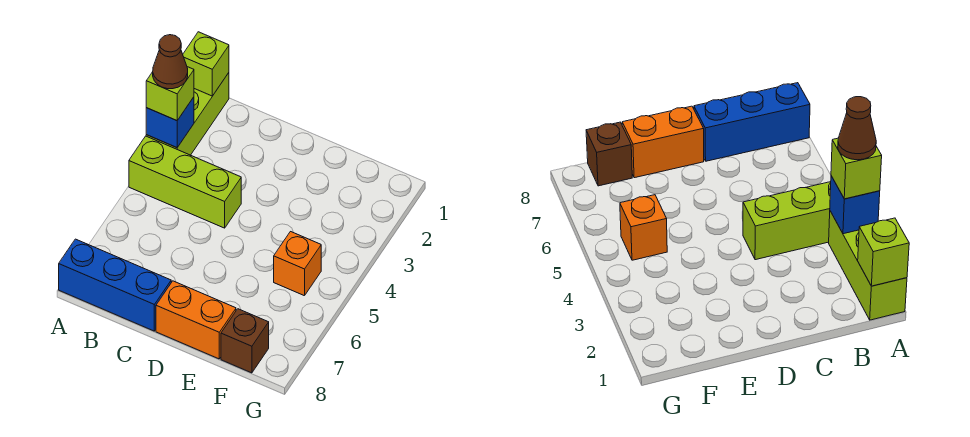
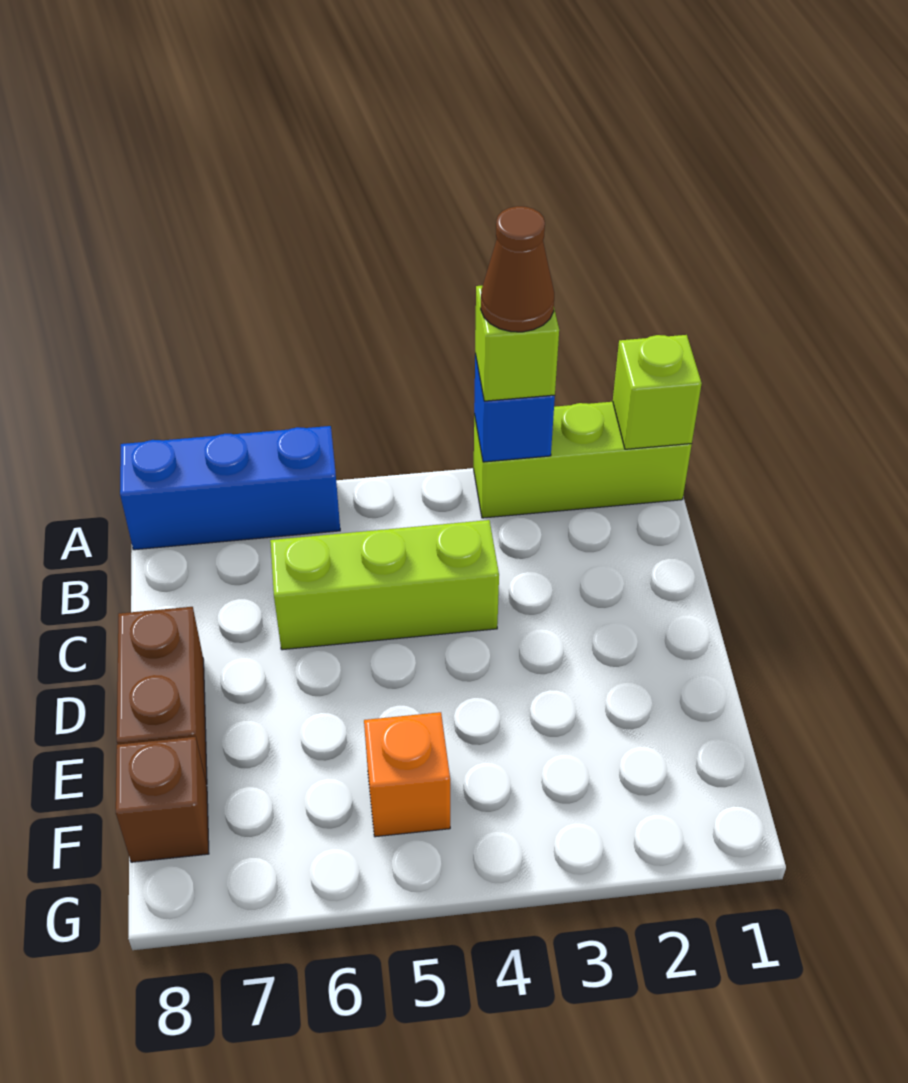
lime 1x3 brick [129,136,241,228] -> lime 1x3 brick turned to [270,520,499,650]
blue 1x3 brick [59,239,171,331] -> blue 1x3 brick turned to [120,426,340,550]
orange 1x2 brick [156,281,236,359] -> brown 1x2 brick [117,607,207,785]

